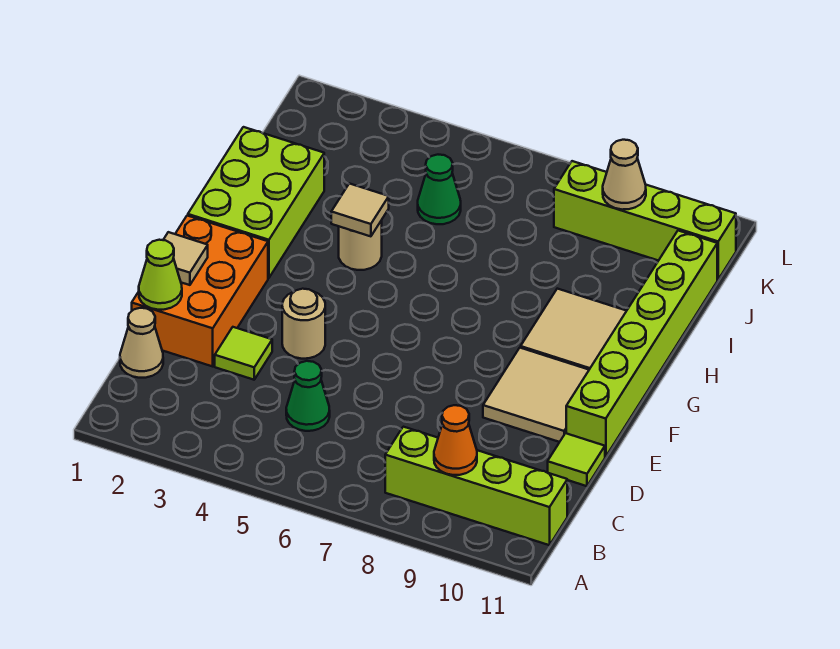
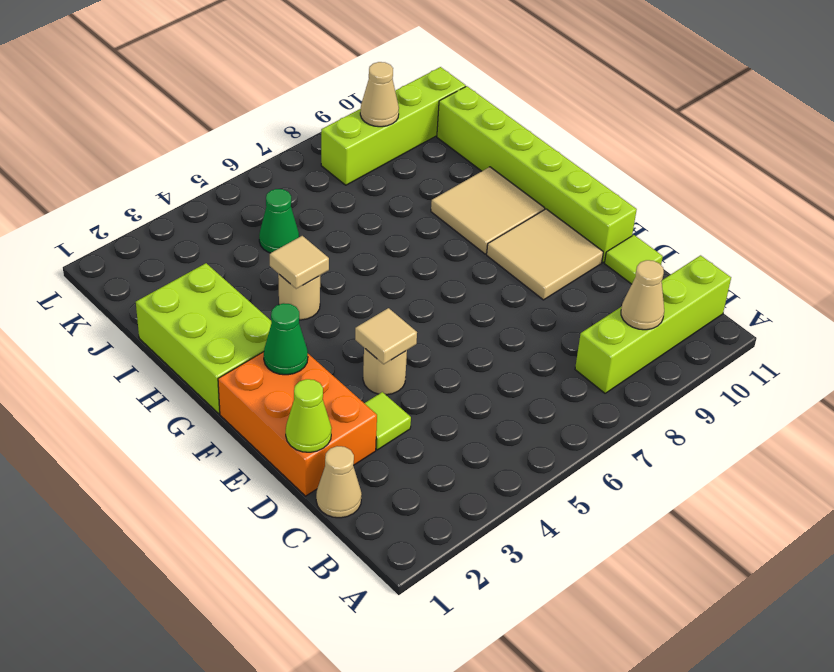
orange 1x1 cone [434,405,477,475] -> tan 1x1 cone [621,260,664,330]
green 1x1 cone [286,361,330,431] -> green 1x1 cone moved to [264,303,308,375]
tan 1x1 tile [163,232,208,285] -> tan 1x1 tile moved to [355,308,417,364]

